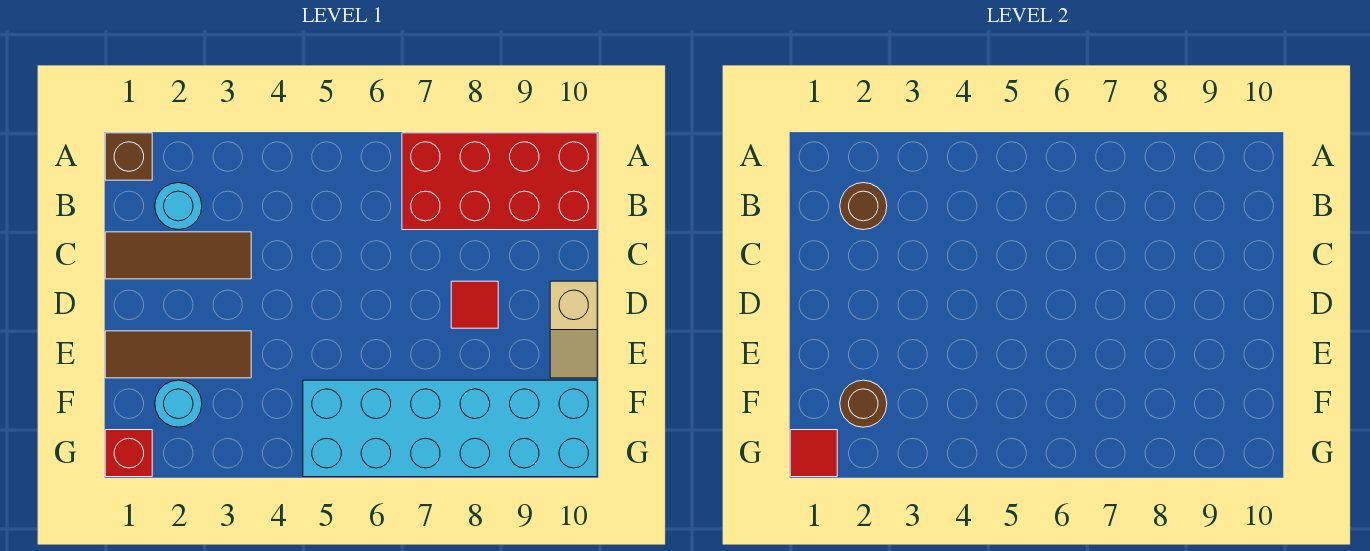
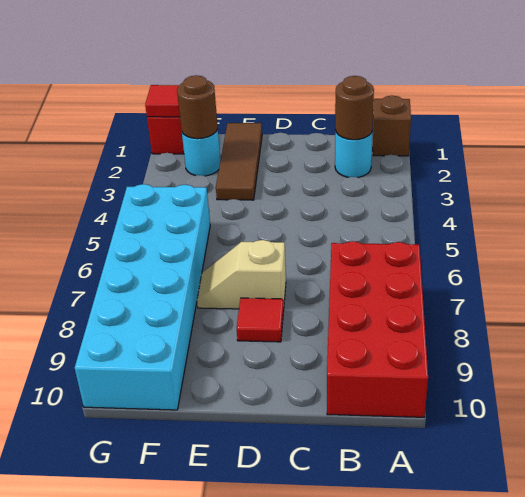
brown 1x3 tile [105,232,251,279] -> none
tan 1x2 slope [550,281,597,378] -> tan 1x2 slope moved to [197,240,286,309]

